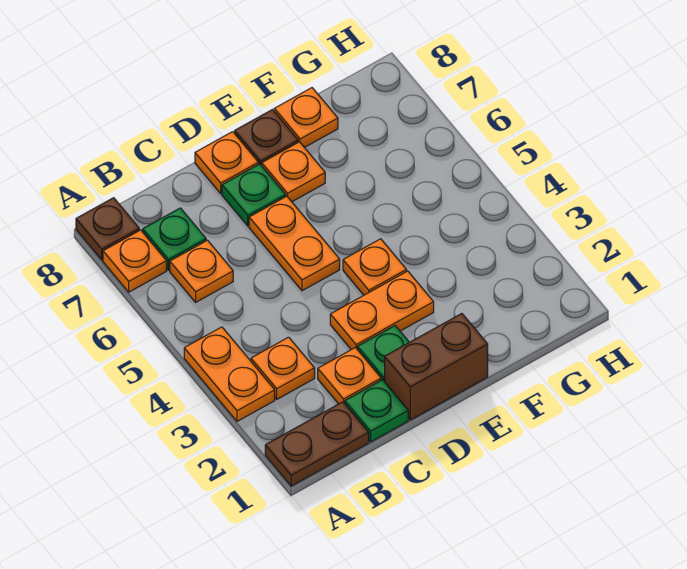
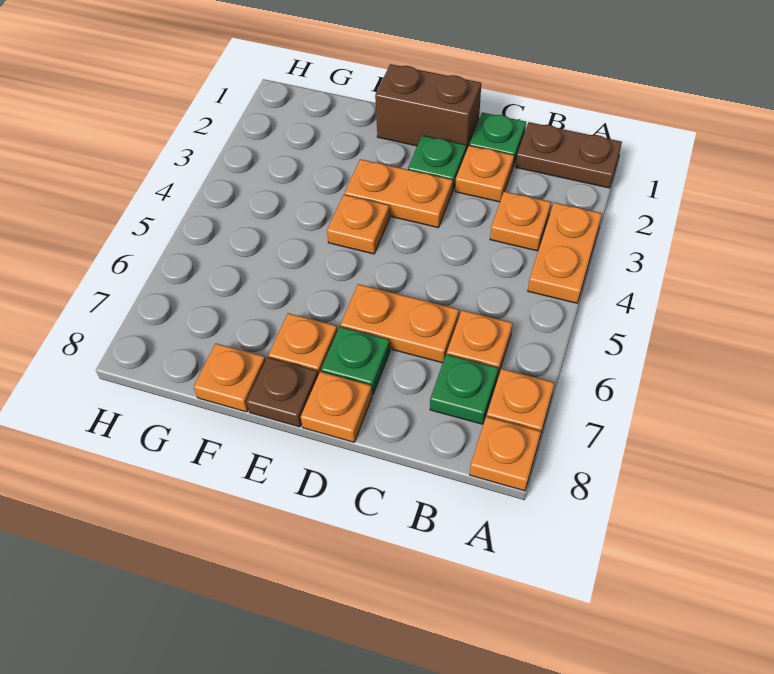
brown 1x1 plate [76,198,139,260] -> orange 1x1 plate [470,417,541,491]
orange 1x2 plate [249,196,340,291] -> orange 1x2 plate turned to [340,284,459,363]

